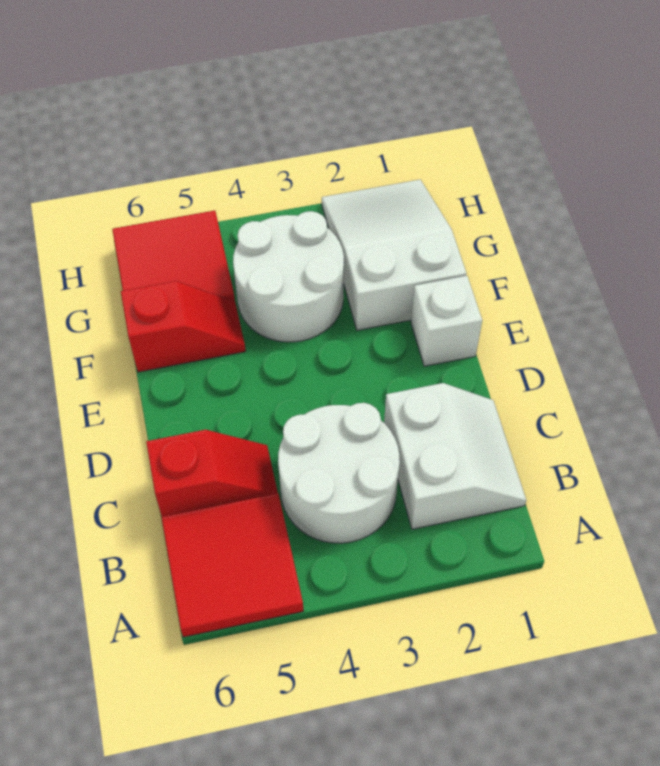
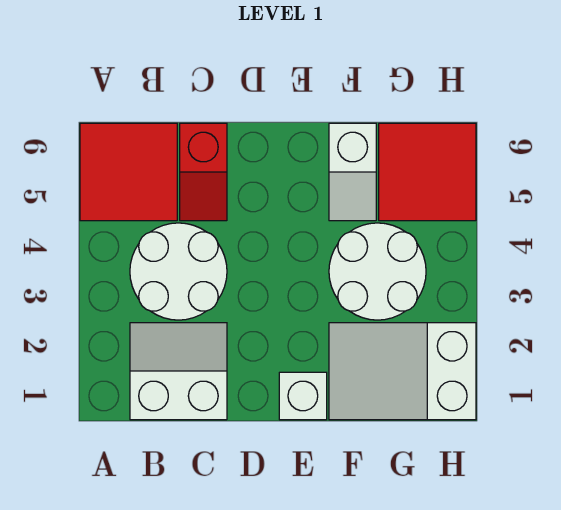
white 2x2 slope [384,383,526,529] -> white 2x2 slope turned to [130,323,227,420]
white 2x3 slope [322,180,467,330] -> white 2x3 slope turned to [329,323,476,420]
red 1x2 slope [121,281,246,372] -> white 1x2 slope [329,123,376,221]

